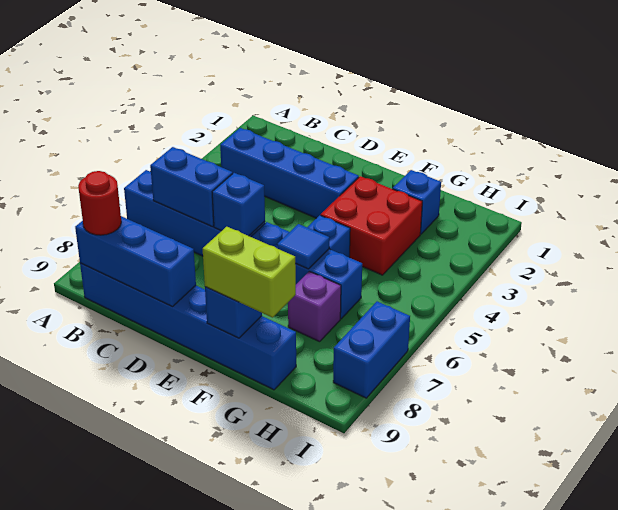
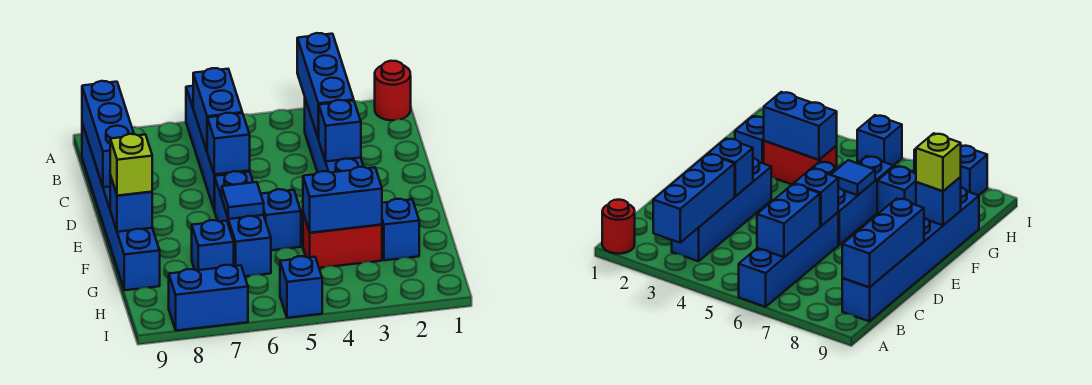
none -> blue 1x3 brick [297,33,354,139]
red 1x1 round brick [78,171,121,235] -> red 1x1 round brick moved to [375,61,411,120]
none -> blue 1x1 brick [318,100,361,162]
red 2x2 brick [321,176,422,275] -> red 1x2 brick [303,214,382,268]
lime 1x2 brick [203,227,296,318] -> lime 1x1 brick [110,134,152,196]
none -> blue 1x2 brick [303,167,382,233]
purple 1x1 brick [288,271,341,342] -> blue 1x1 brick [192,220,234,270]
none -> blue 1x1 brick [280,256,322,318]

